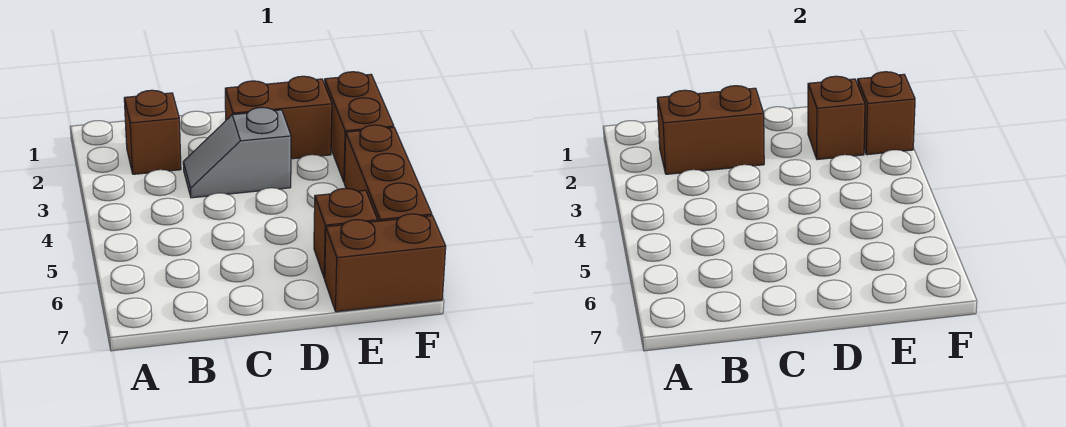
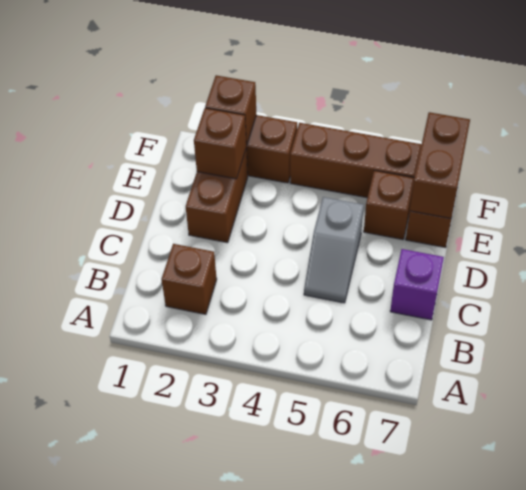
brown 1x2 brick [657,86,764,174] -> brown 1x2 brick moved to [410,112,470,218]
grey 1x2 slope [183,107,291,198] -> grey 1x2 slope moved to [304,197,364,303]
none -> purple 1x1 brick [390,249,444,320]

